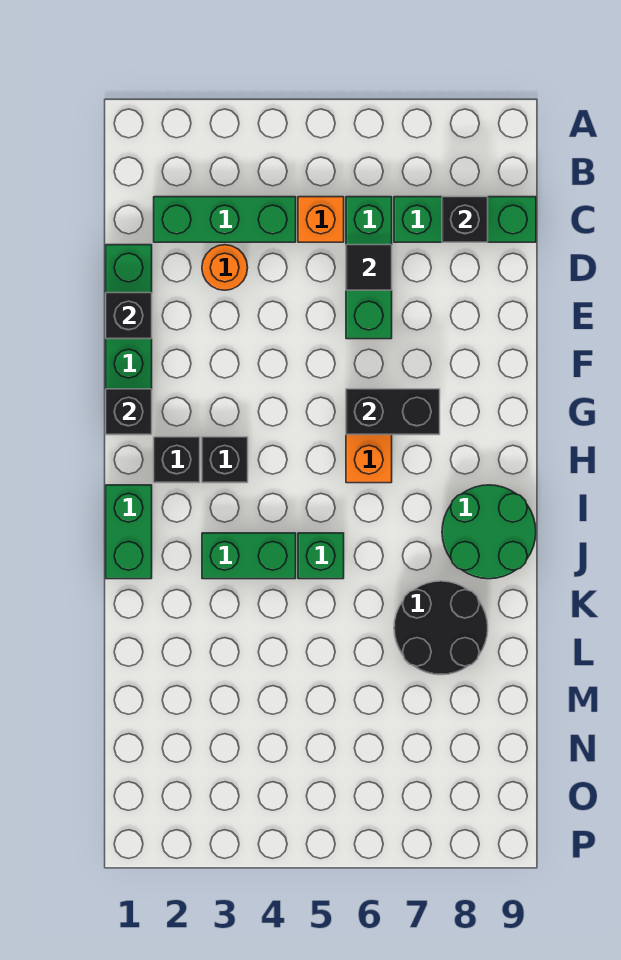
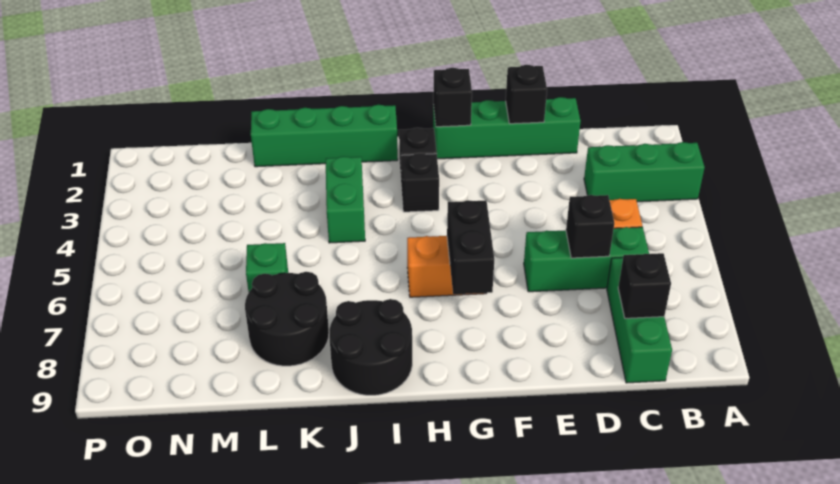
green 1x3 brick [154,197,296,242] -> green 1x3 brick turned to [584,142,705,202]
orange 1x1 round brick [202,245,248,290] -> none
black 1x1 tile [346,245,392,290] -> black 1x1 brick [566,195,614,258]
green 1x2 brick [106,485,152,579] -> green 1x4 brick [251,105,398,167]
green 2x2 round brick [442,485,536,579] -> black 2x2 round brick [329,299,412,395]
green 1x1 brick [298,533,344,579] -> green 1x1 brick moved to [246,243,288,292]

